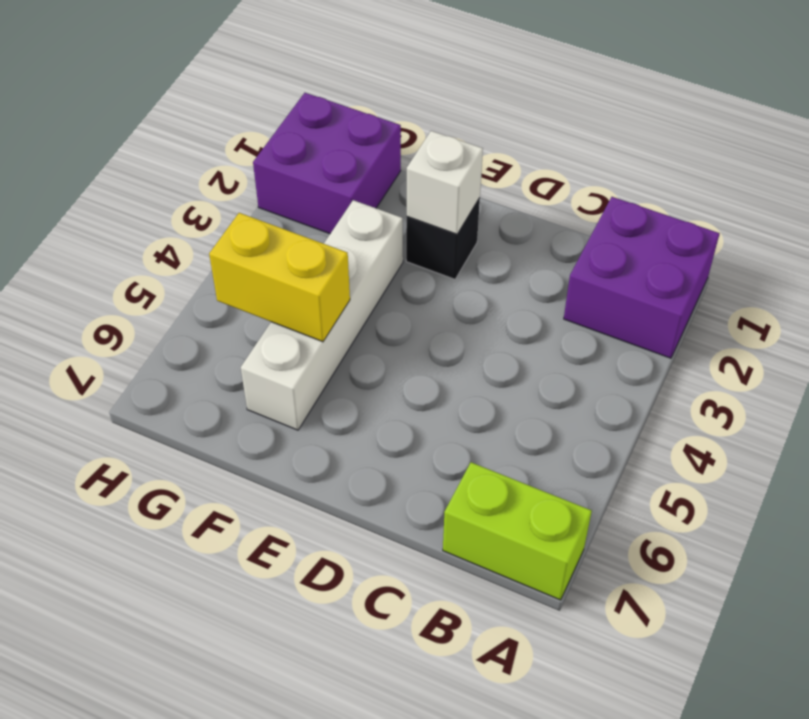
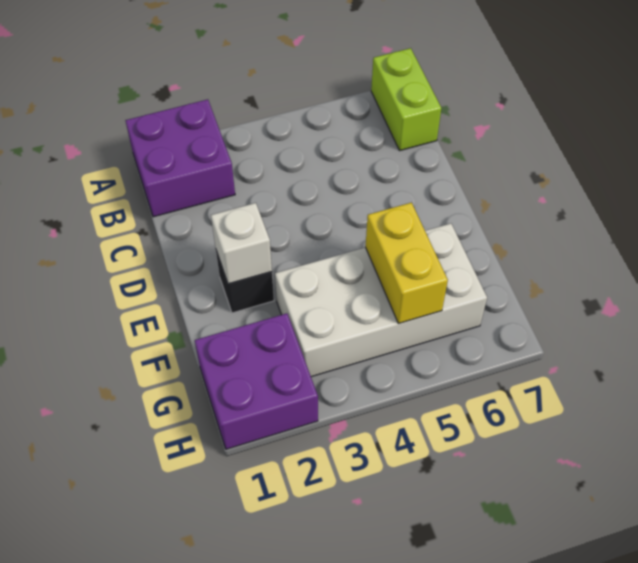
white 1x4 brick [241,200,403,430] -> white 2x4 brick [275,223,487,377]

